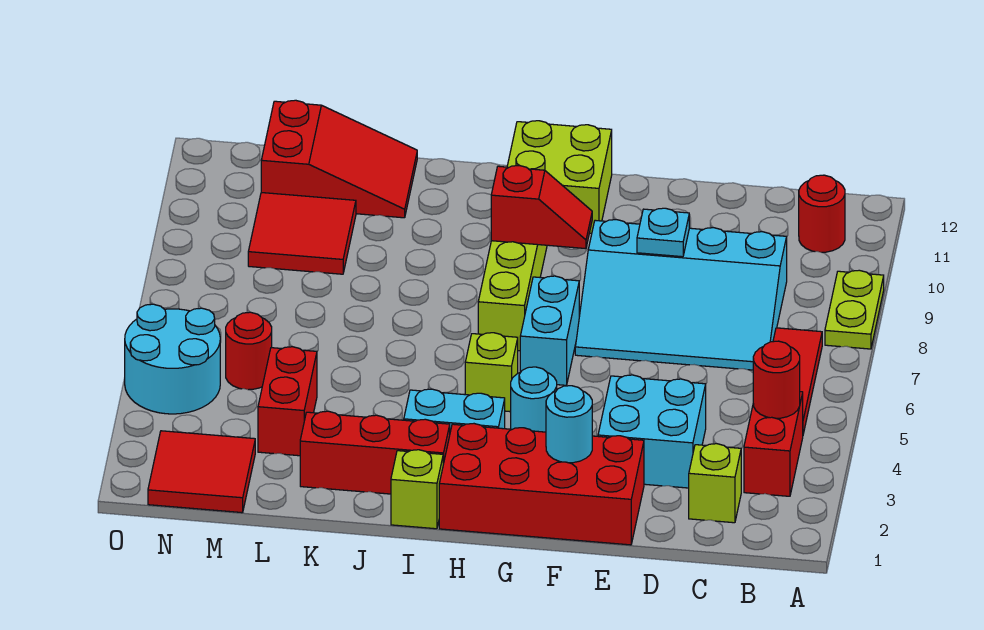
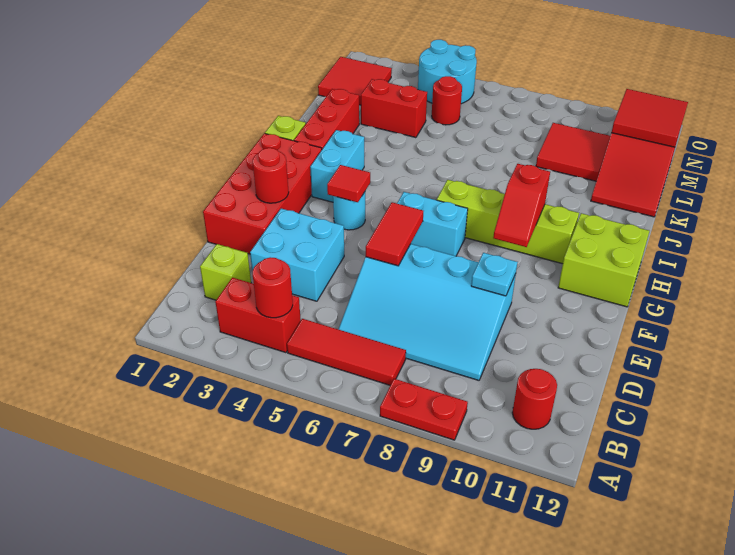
lime 1x2 plate [825,270,884,349] -> red 1x2 plate [380,379,468,440]
cyan 3x4 slope [575,220,787,370] -> cyan 3x4 slope turned to [338,244,516,380]
none -> red 1x2 tile [366,202,423,266]
cyan 1x1 round brick [546,386,592,463] -> red 1x1 round brick [253,148,289,203]
none -> red 1x1 tile [327,165,370,202]
lime 1x1 brick [465,333,518,412] -> none
none -> red 2x2 tile [611,89,688,147]

